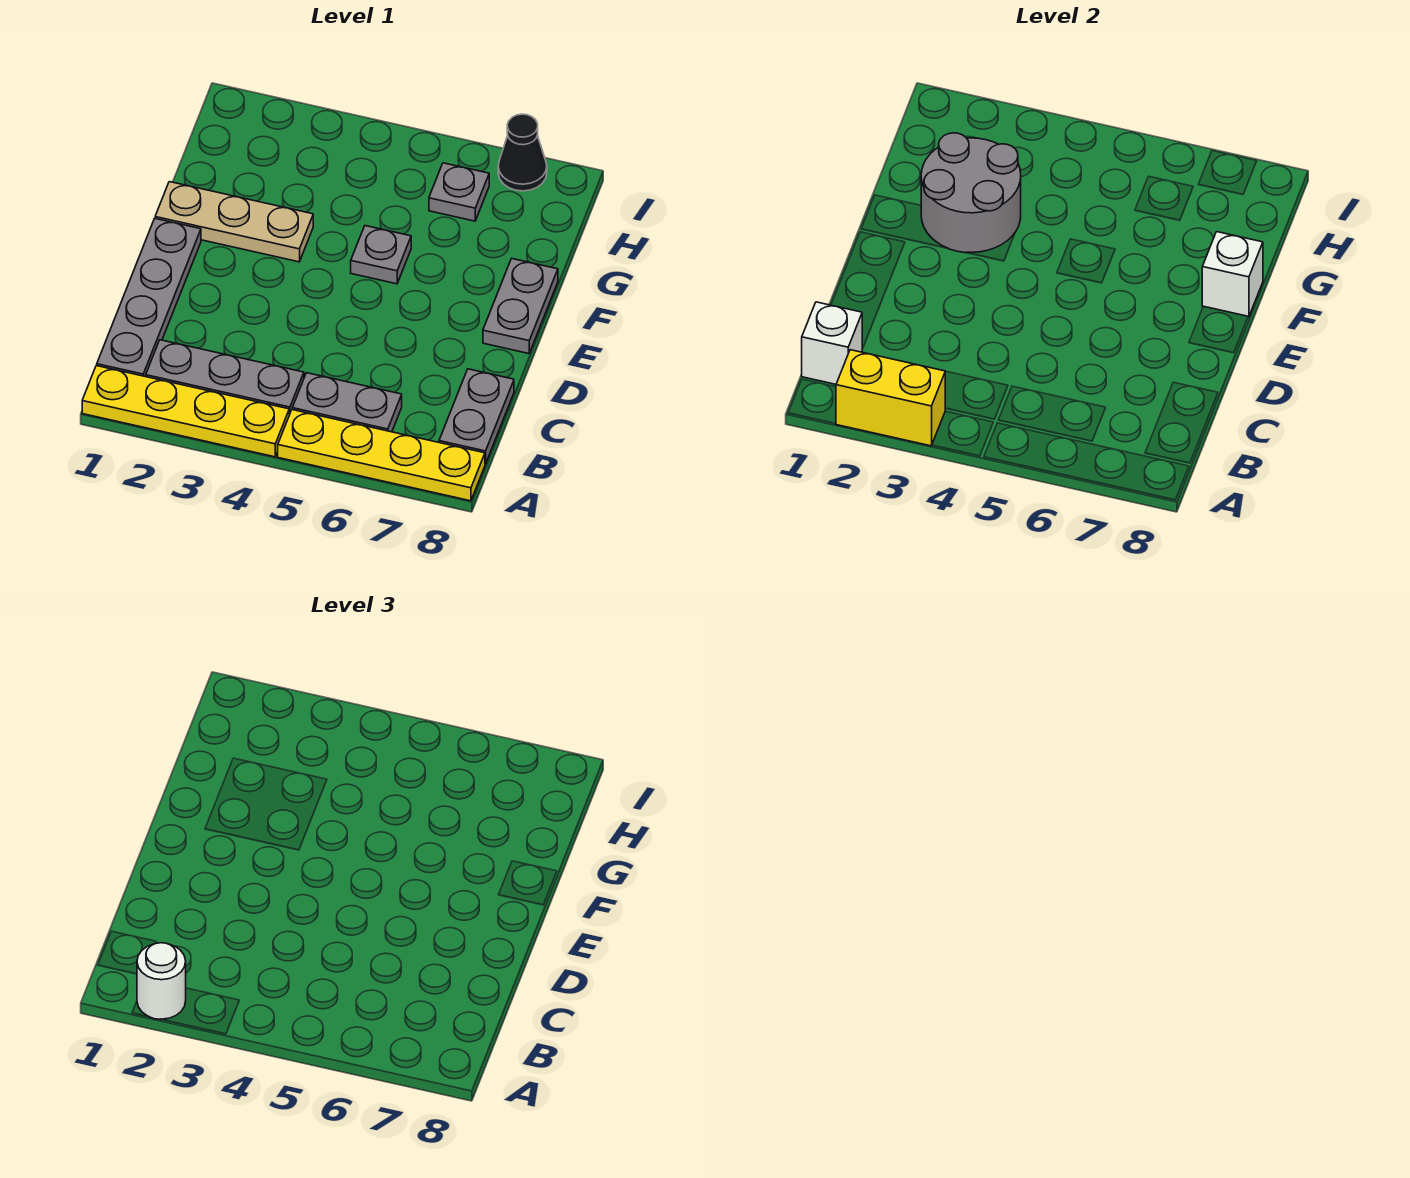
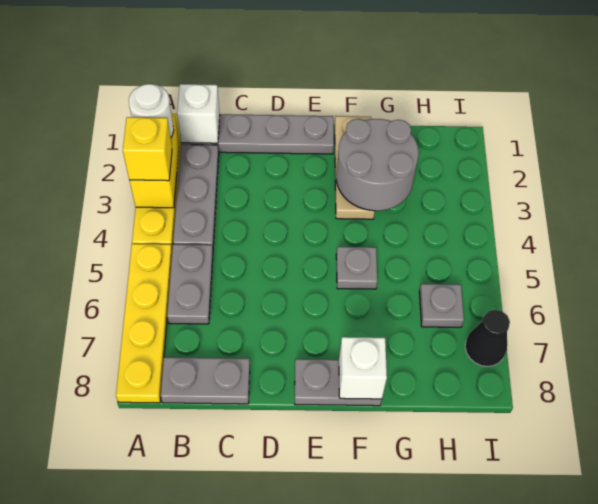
none -> yellow 1x1 brick [123,117,172,181]

